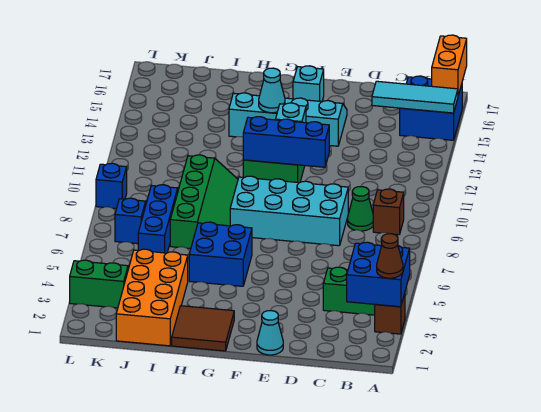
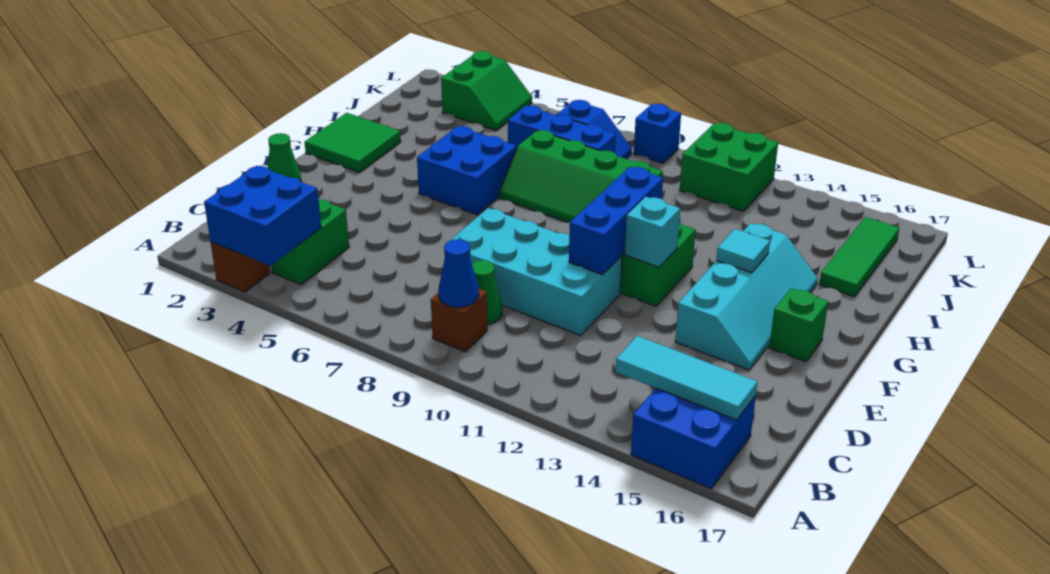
brown 1x1 cone [377,234,403,278] -> none
cyan 1x3 tile [372,81,458,113] -> cyan 1x3 tile turned to [616,336,758,420]
orange 1x2 brick [432,35,467,96] -> none
none -> blue 1x1 cone [438,239,479,307]
cyan 2x4 brick [230,176,348,246] -> cyan 2x4 brick turned to [444,208,622,336]
cyan 1x1 cone [257,311,283,355] -> green 1x1 cone [267,133,301,181]
cyan 1x1 brick [293,66,324,102] -> green 1x1 brick [769,288,828,362]
brown 2x2 tile [172,306,234,351] -> green 2x2 tile [305,113,401,172]
cyan 1x1 cone [259,68,285,113] -> cyan 1x1 tile [716,229,770,273]
orange 2x4 brick [116,249,188,346] -> none
none -> green 1x3 tile [819,217,899,297]
none -> green 2x2 brick [680,123,778,211]

